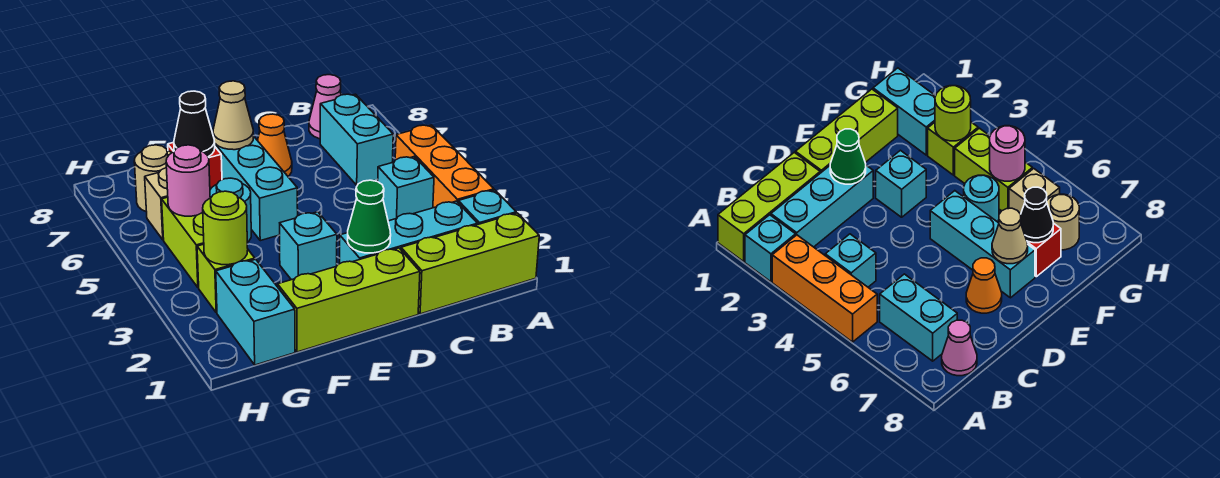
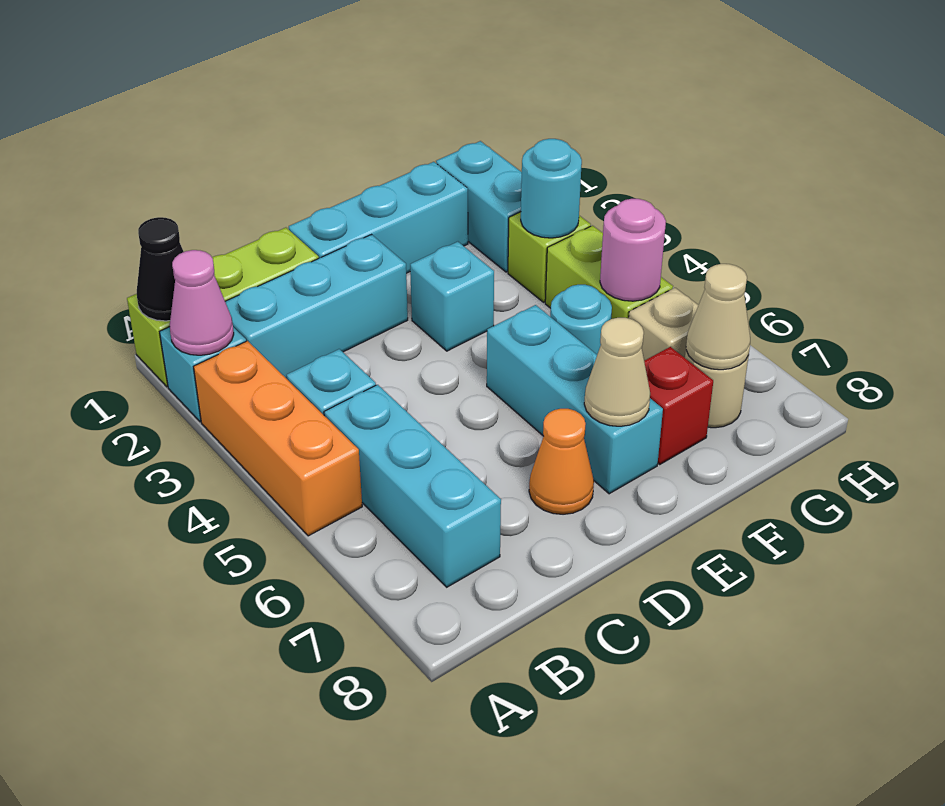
cyan 1x2 brick [320,94,393,185] -> cyan 1x3 brick [324,385,501,587]
pink 1x1 cone [309,75,341,139] -> pink 1x1 cone moved to [170,250,234,355]
lime 1x3 brick [278,248,420,352] -> cyan 1x3 brick [289,162,468,273]
green 1x1 cone [348,180,391,253] -> none
black 1x1 cone [174,91,215,157] -> black 1x1 cone moved to [137,217,184,321]
lime 1x1 round brick [203,191,248,265] -> cyan 1x1 round brick [521,139,582,238]
none -> tan 1x1 cone [686,264,750,370]

